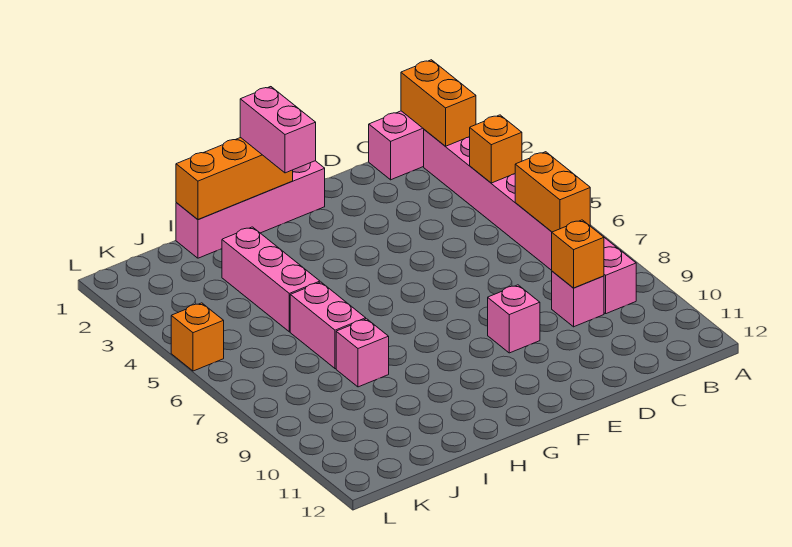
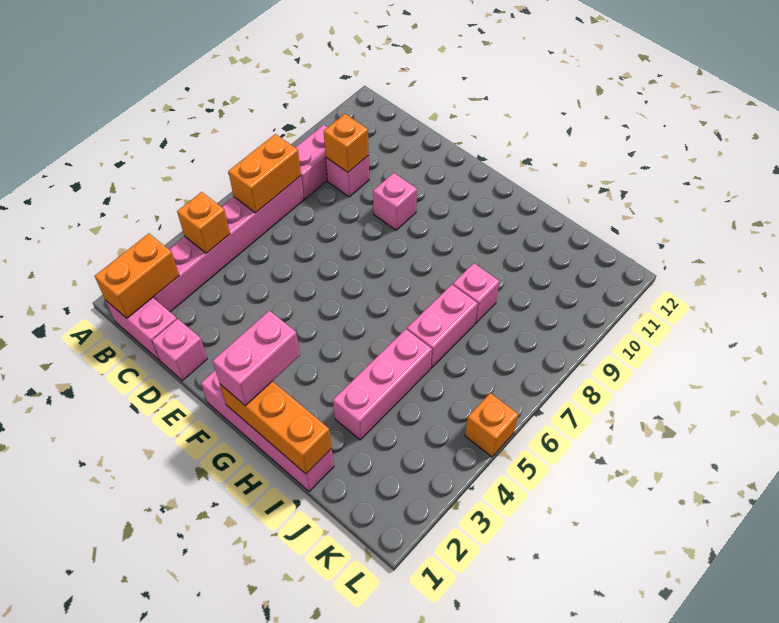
none -> pink 1x1 brick [152,319,207,381]

